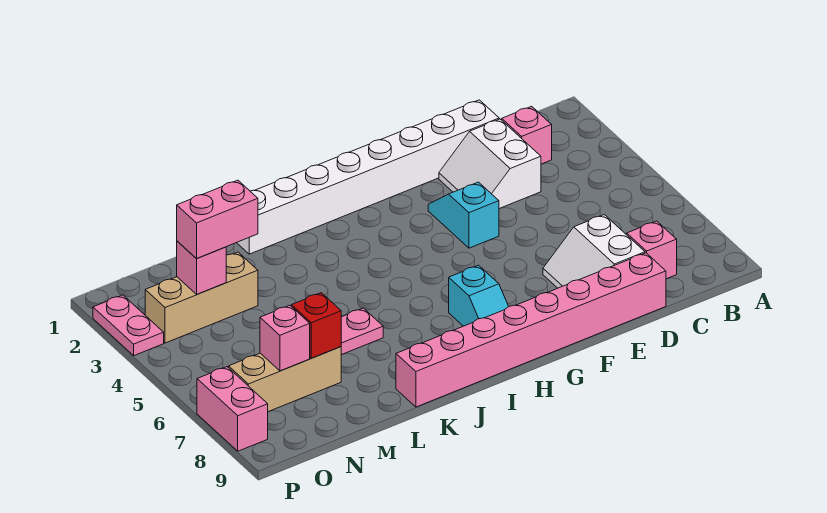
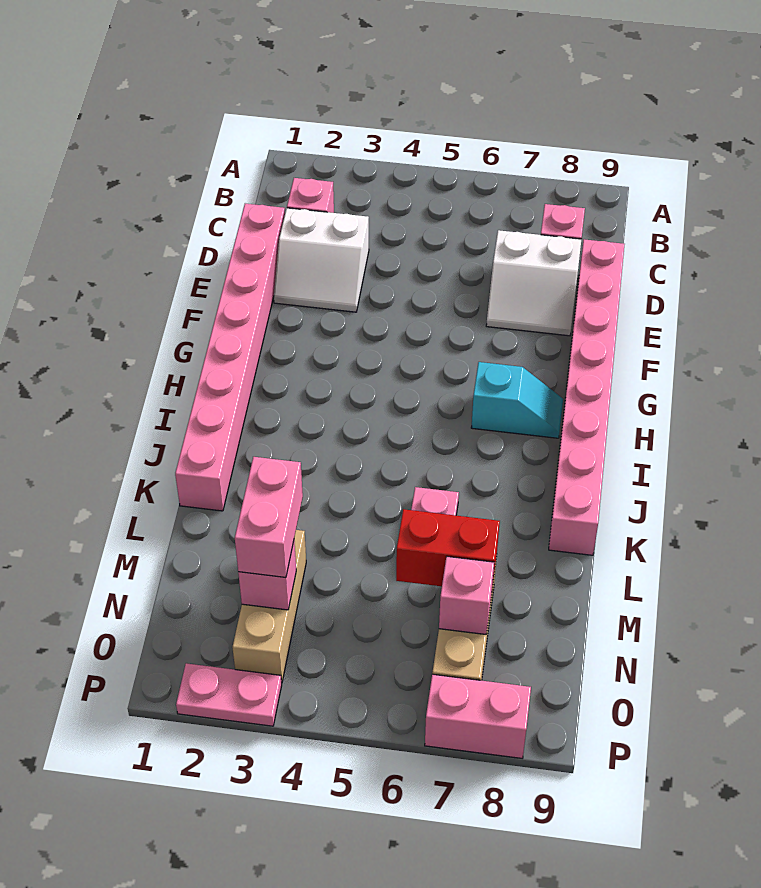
white 1x8 brick [237,100,499,254] -> pink 1x8 brick [175,204,285,511]
cyan 1x2 slope [428,182,499,248] -> none
red 1x1 brick [291,293,341,358] -> red 1x2 brick [396,509,500,587]

